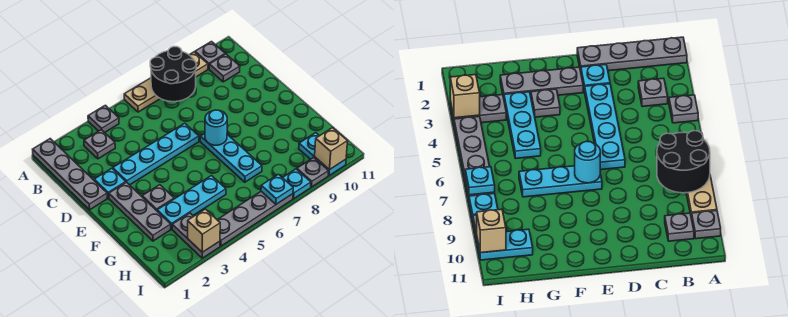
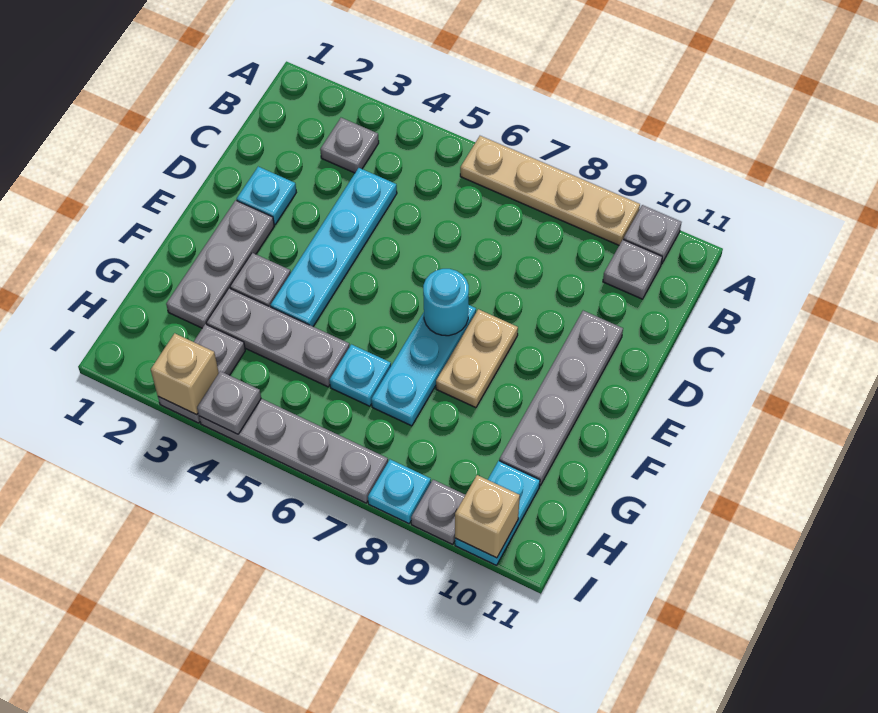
grey 1x4 plate [33,139,107,210] -> grey 1x4 plate moved to [499,311,623,485]
grey 1x1 plate [88,105,119,133] -> grey 1x1 plate moved to [197,371,261,434]
black 2x2 round brick [150,46,196,102] -> none
cyan 1x4 plate [113,123,199,185] -> cyan 1x4 plate turned to [270,168,397,326]
none -> tan 1x2 plate [436,309,518,408]
cyan 1x3 plate [157,176,226,229] -> grey 1x3 plate [206,288,350,387]
cyan 1x1 plate [261,174,293,204] -> cyan 1x1 plate moved to [330,344,391,406]

